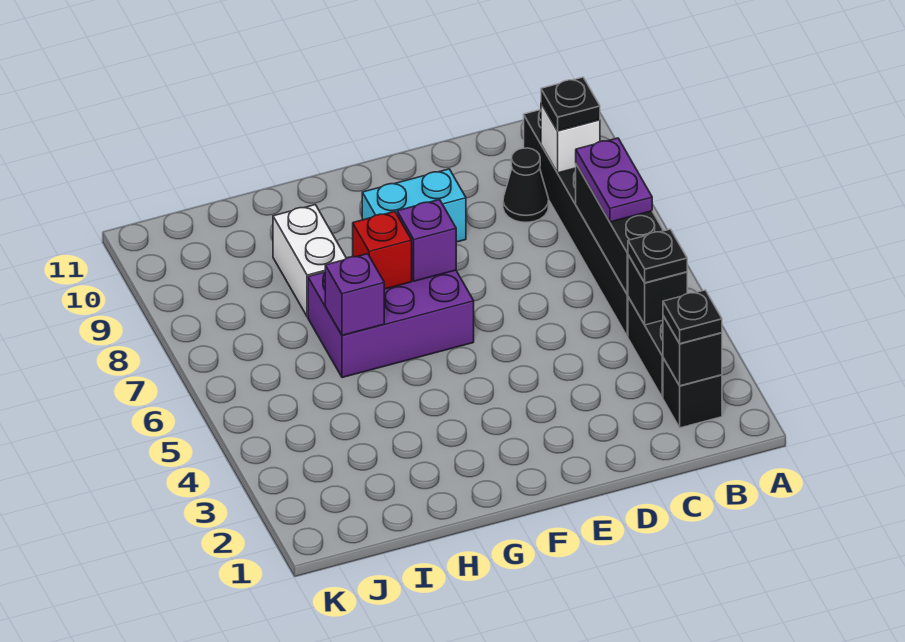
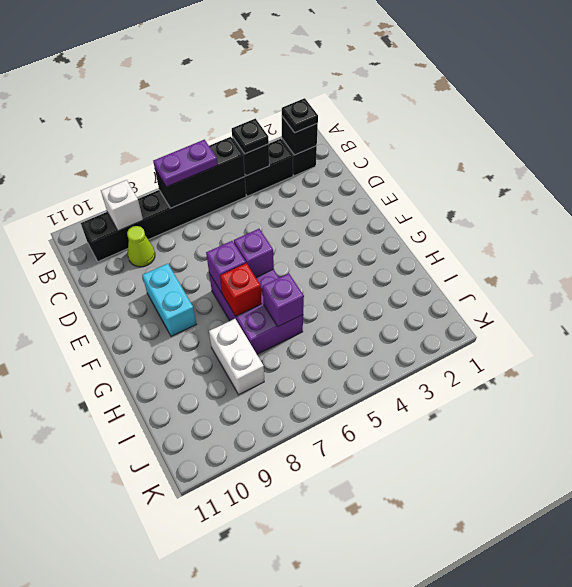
black 1x1 plate [541,77,600,131] -> none
black 1x1 cone [503,148,549,222] -> lime 1x1 cone [127,226,155,267]
none -> purple 1x1 brick [234,229,274,277]
white 1x2 brick [273,205,346,317] -> white 1x2 brick turned to [209,319,264,395]

